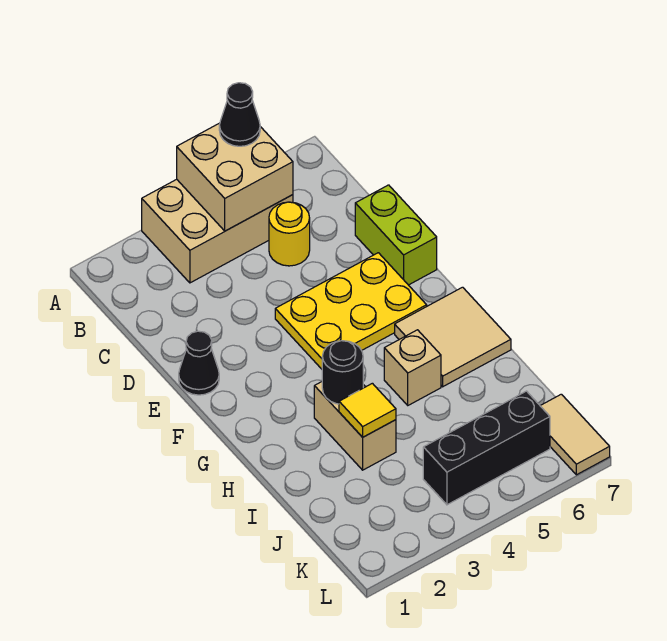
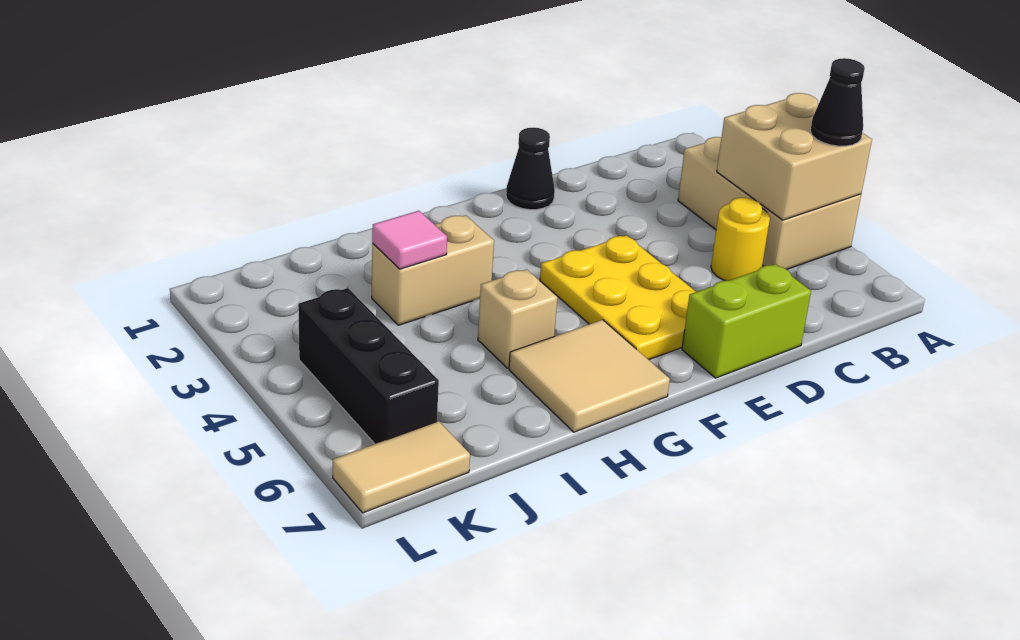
black 1x1 round brick [322,341,363,404] -> none
yellow 1x1 tile [339,383,396,437] -> pink 1x1 tile [372,211,447,269]

